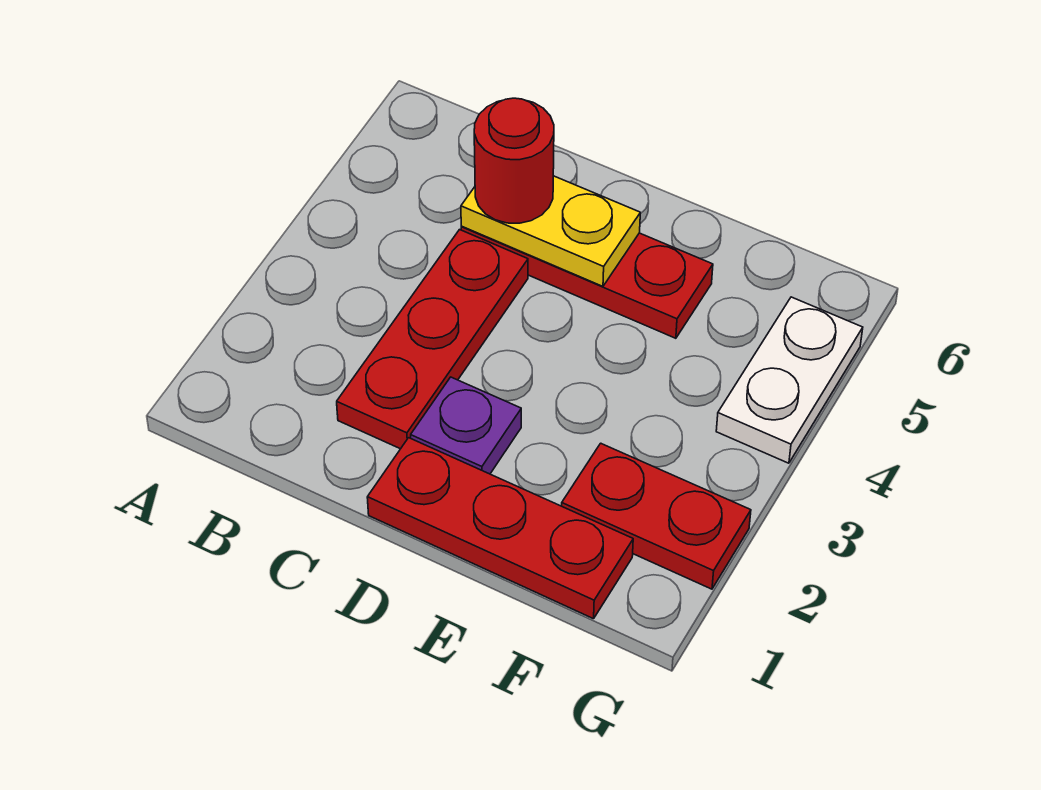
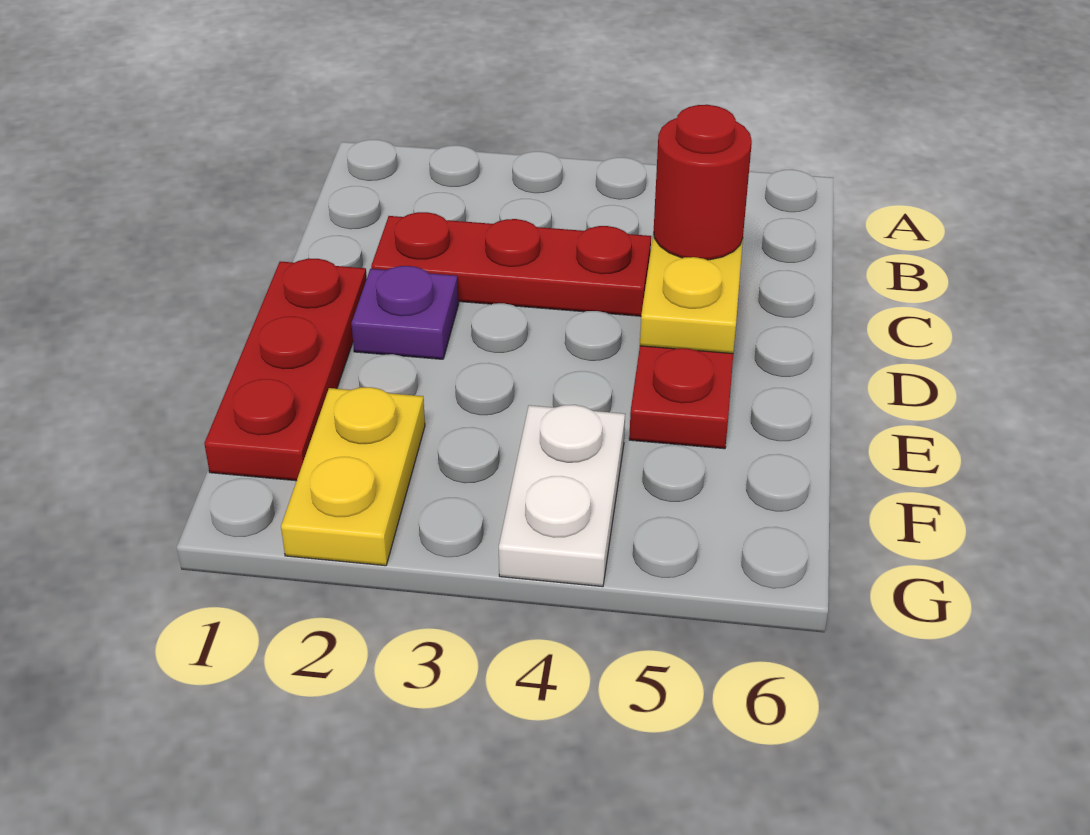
red 1x2 plate [562,443,751,589] -> yellow 1x2 plate [281,387,425,566]
white 1x2 plate [716,297,863,463] -> white 1x2 plate turned to [499,405,625,587]

